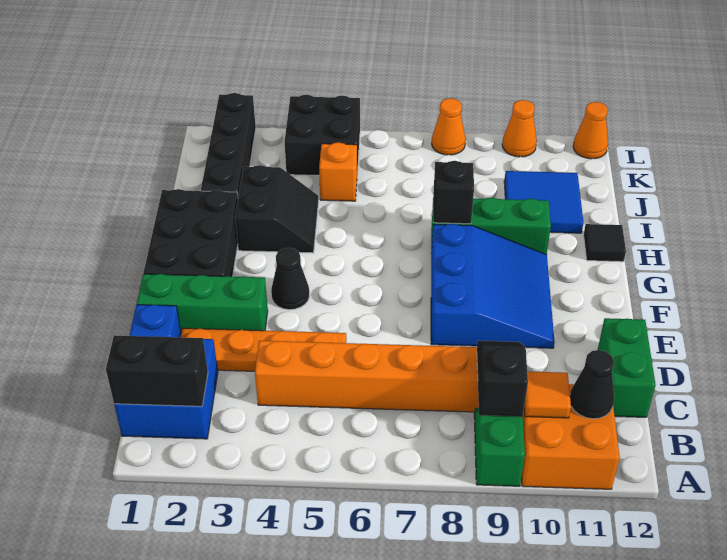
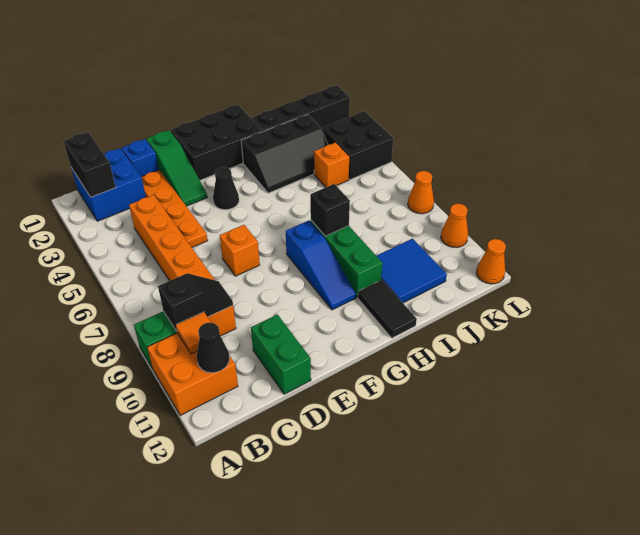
green 1x2 brick [598,318,656,417] -> green 1x2 brick turned to [251,315,311,394]
green 1x3 brick [137,274,268,332] -> green 1x3 slope [146,130,207,206]
none -> orange 1x1 brick [220,225,260,276]
blue 3x3 slope [431,224,554,348] -> blue 1x3 slope [286,220,356,310]
black 2x2 slope [235,165,318,253] -> black 2x3 slope [241,115,328,193]
black 1x1 tile [584,224,626,262] -> black 1x2 tile [358,280,417,338]

